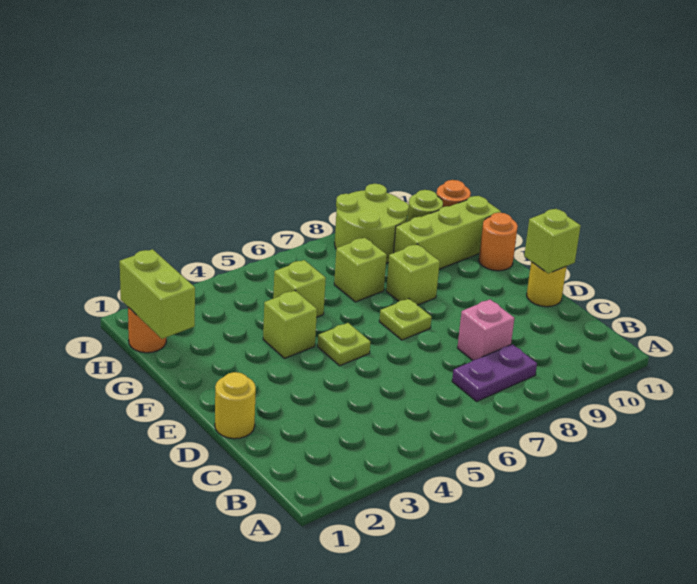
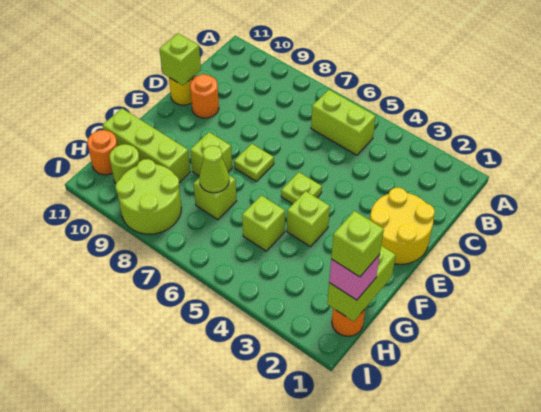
none -> lime 1x2 brick [311,90,376,155]
purple 1x2 plate [452,344,537,401] -> none
pink 1x1 brick [457,300,514,360] -> pink 1x1 brick moved to [329,254,380,300]
yellow 1x1 round brick [215,372,256,439] -> yellow 2x2 round brick [370,188,435,264]
orange 1x1 round brick [479,213,518,271] -> orange 1x1 round brick moved to [190,74,219,118]
none -> lime 1x1 cone [199,146,229,193]
none -> lime 1x1 brick [331,211,384,277]

